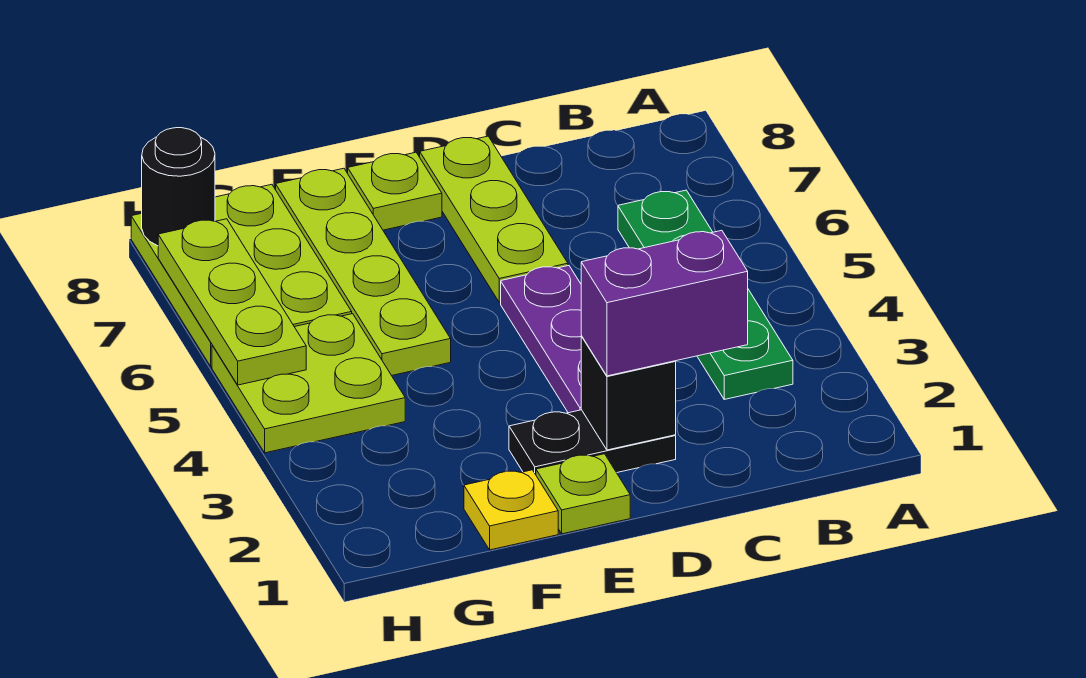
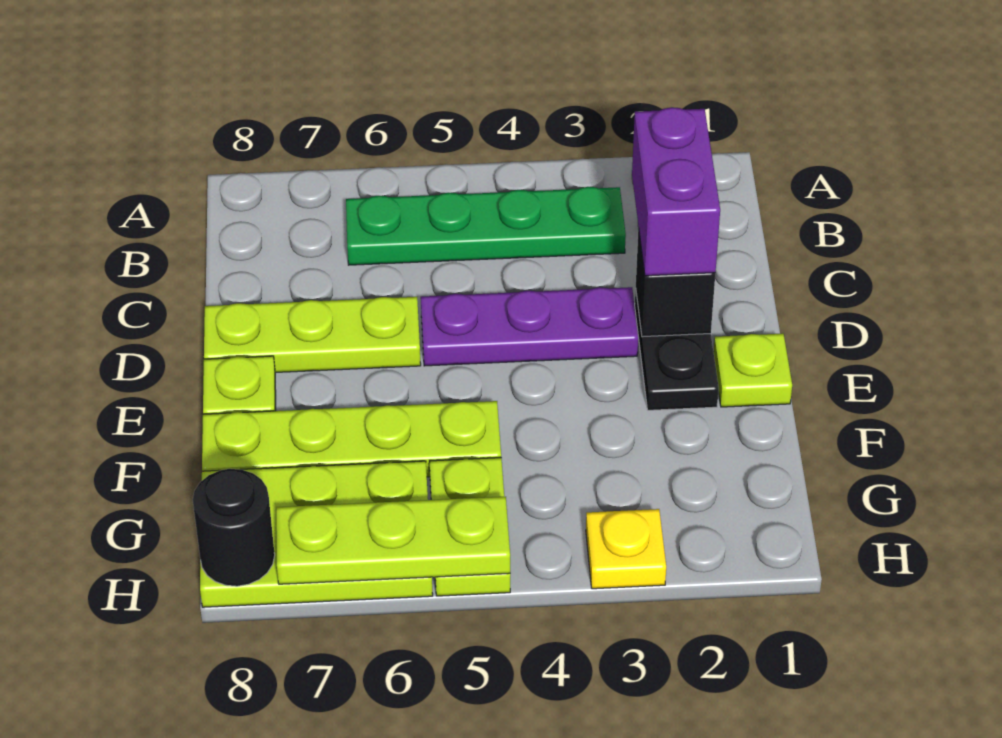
yellow 1x1 plate [464,470,558,550] -> yellow 1x1 plate moved to [586,509,666,589]
lime 2x2 plate [212,314,405,453] -> lime 1x2 plate [430,458,510,596]

